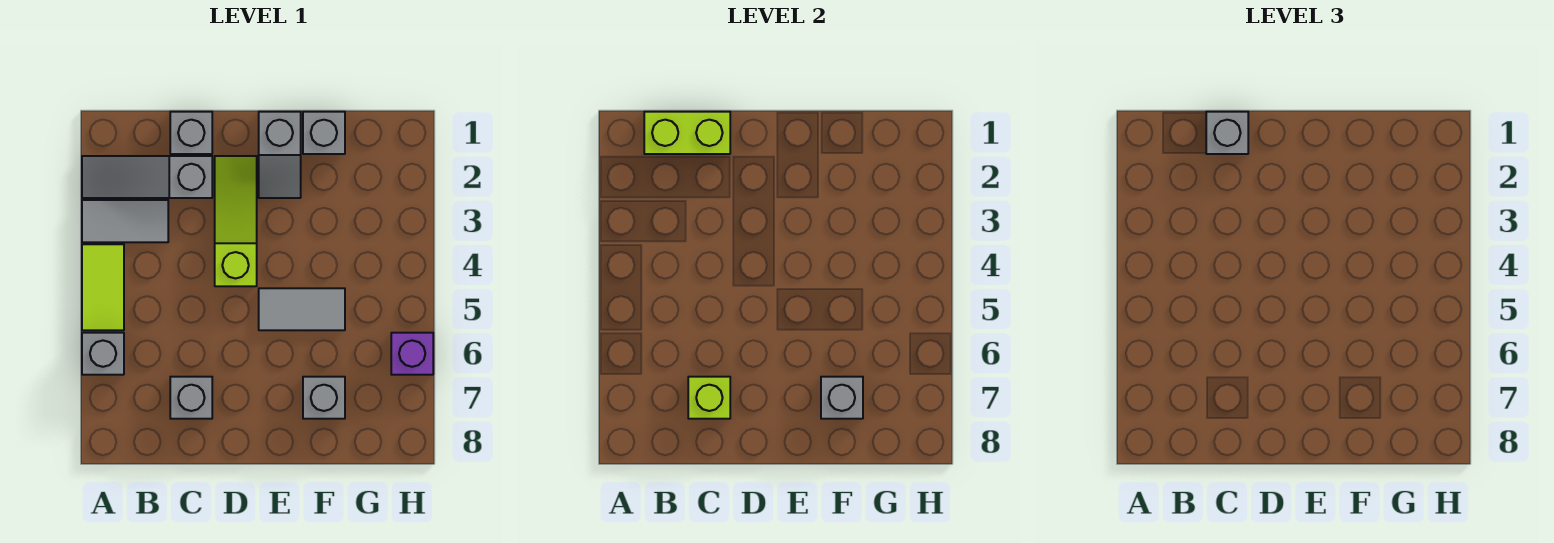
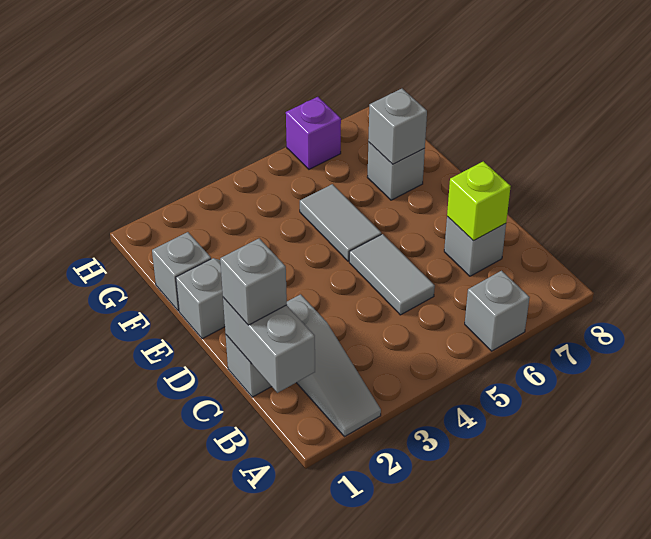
grey 1x2 tile [82,200,168,242] -> grey 1x2 tile moved to [349,234,435,315]
lime 1x2 tile [82,244,124,330] -> none
lime 1x2 brick [644,112,730,154] -> grey 1x2 brick [223,297,315,393]
lime 1x3 slope [215,156,257,286] -> none

